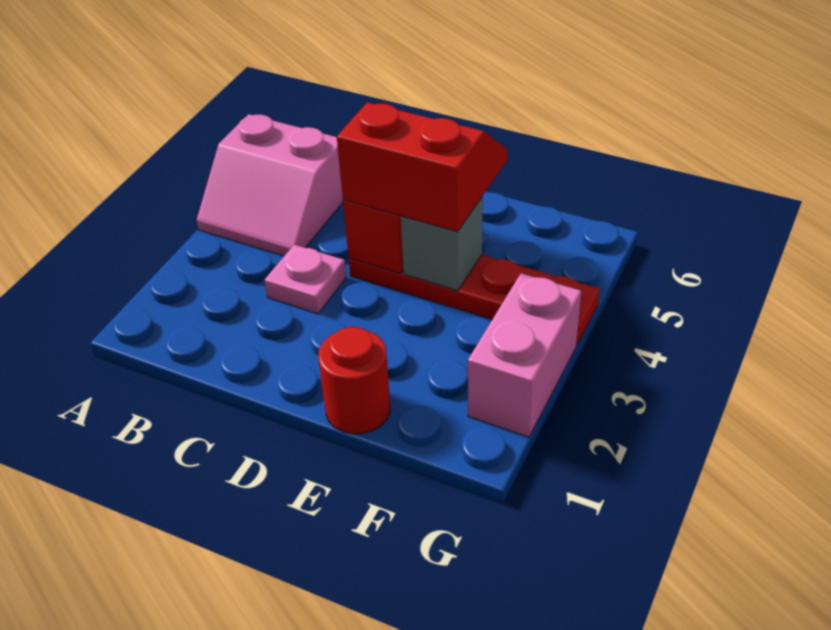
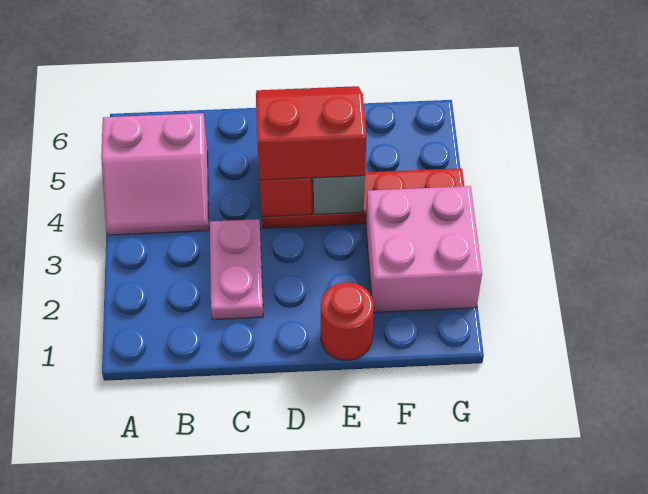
pink 1x1 plate [264,245,346,314] -> pink 1x2 plate [210,219,263,320]
pink 1x2 brick [468,273,581,437] -> pink 2x2 brick [366,186,482,312]

